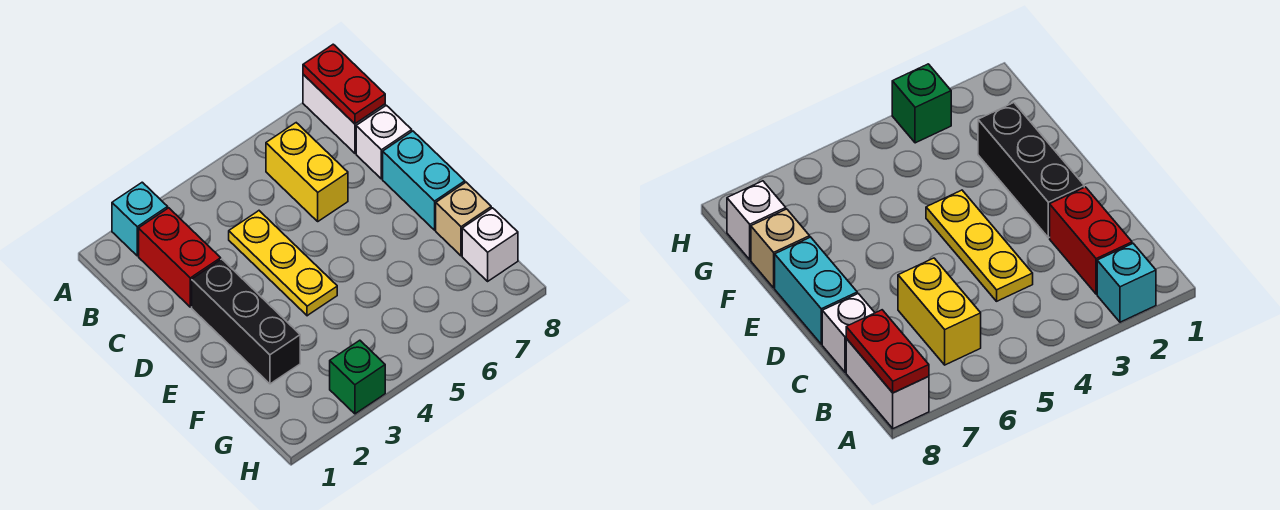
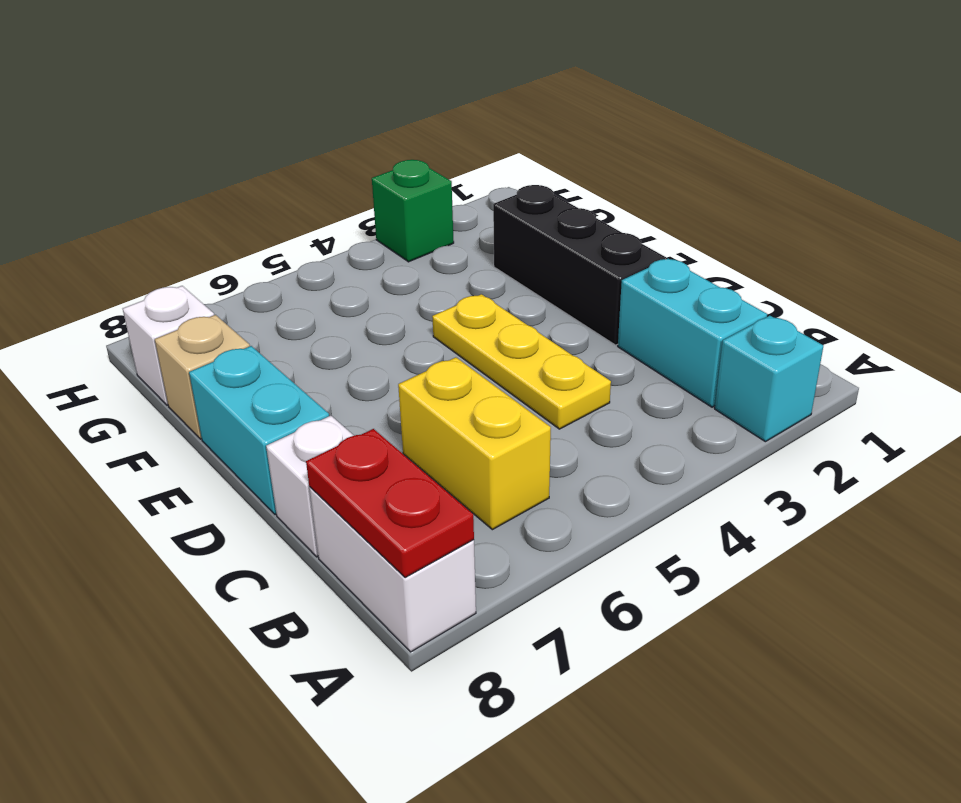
red 1x2 brick [139,208,221,307] -> cyan 1x2 brick [618,259,767,407]

